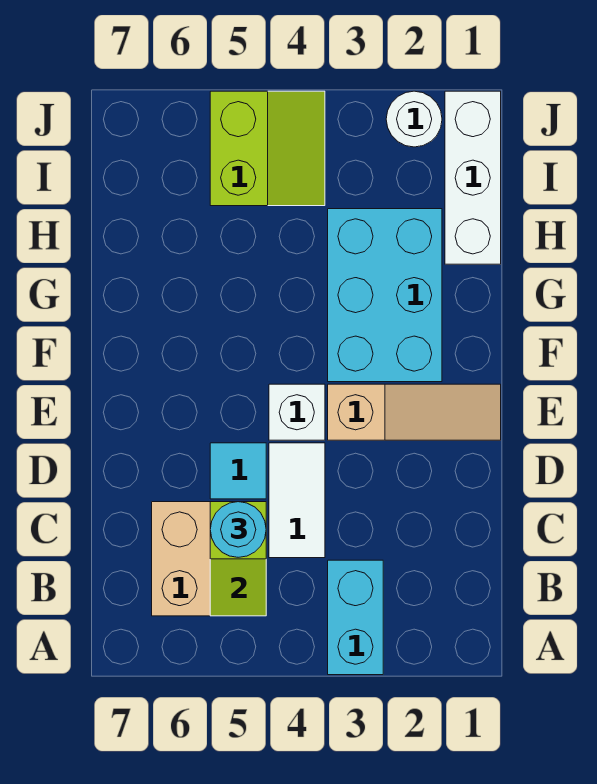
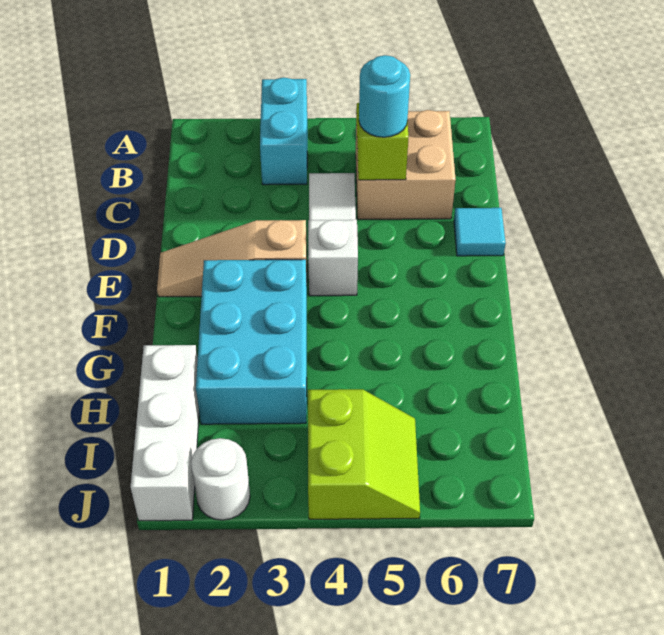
cyan 1x1 tile [210,443,266,499] -> cyan 1x1 tile moved to [454,208,506,256]
lime 2x2 slope [210,91,325,206] -> lime 2x2 slope turned to [308,389,420,519]

